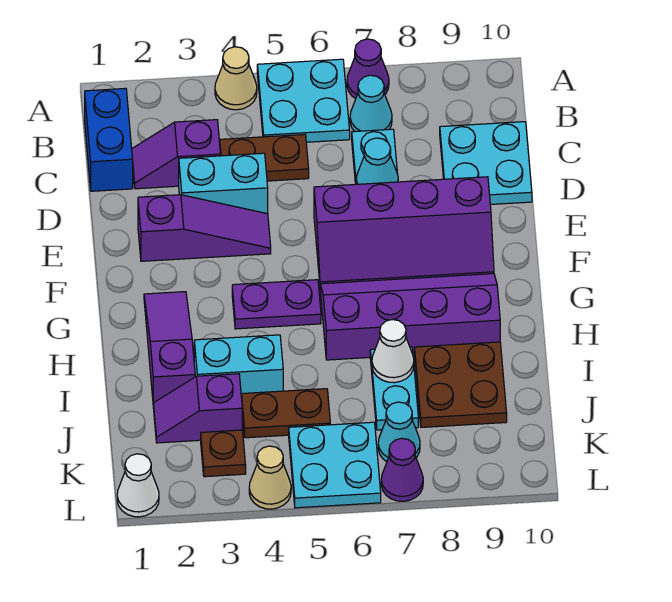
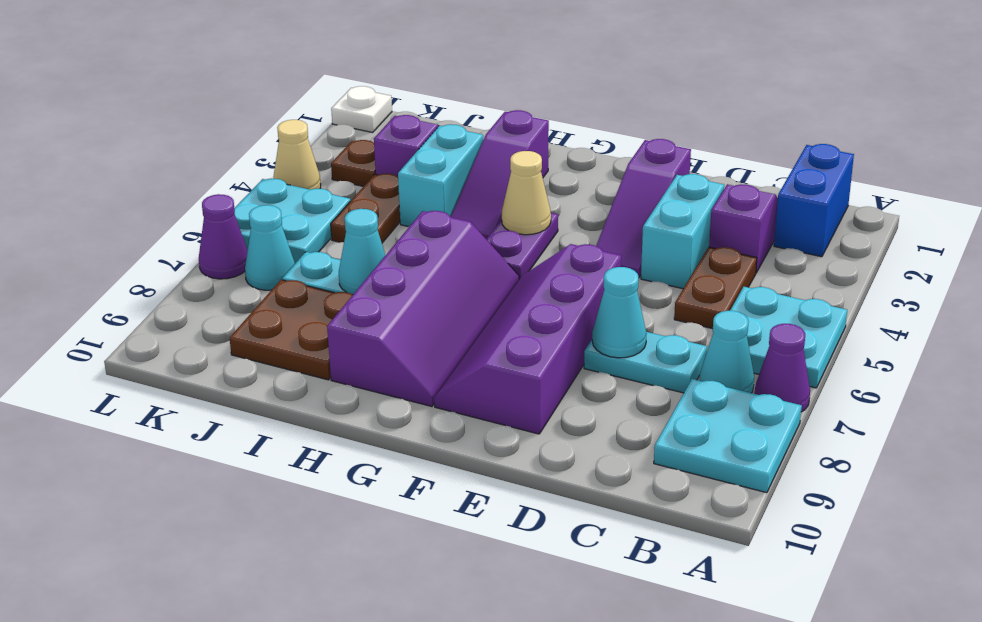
tan 1x1 cone [215,47,257,110] -> tan 1x1 cone moved to [502,151,551,235]
blue 1x2 brick [85,88,133,191] -> blue 1x2 brick turned to [774,144,854,257]
cyan 2x2 plate [440,122,532,205] -> cyan 2x2 plate moved to [654,379,802,493]
purple 1x3 slope [144,292,195,403] -> purple 1x3 slope turned to [450,110,549,239]
white 1x1 cone [372,320,414,383] -> cyan 1x1 cone [339,209,386,295]
white 1x1 cone [117,454,159,517] -> white 1x1 plate [331,86,392,132]

